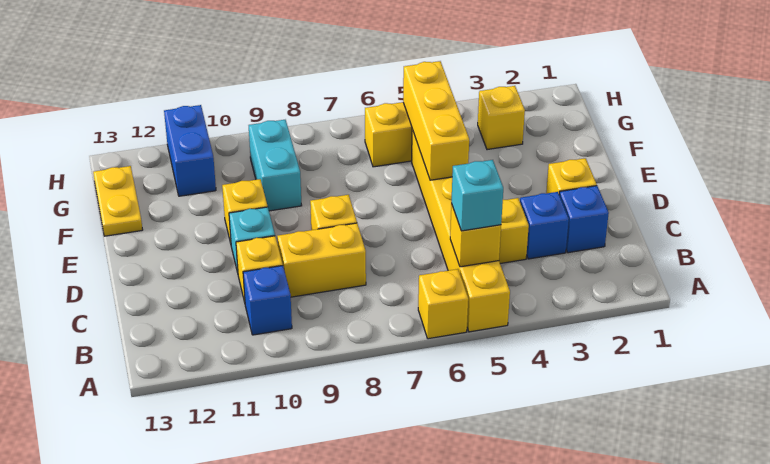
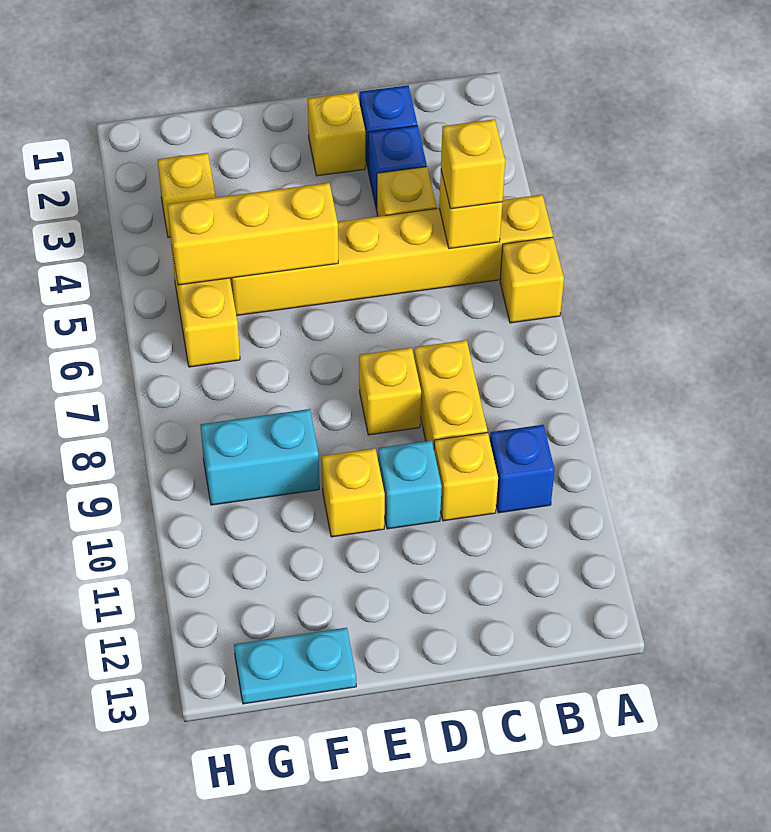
cyan 1x1 brick [451,160,503,231] -> yellow 1x1 brick [441,119,505,209]
yellow 1x2 plate [93,166,143,236] -> cyan 1x2 plate [234,628,356,704]
blue 1x2 brick [164,105,216,196] -> none

